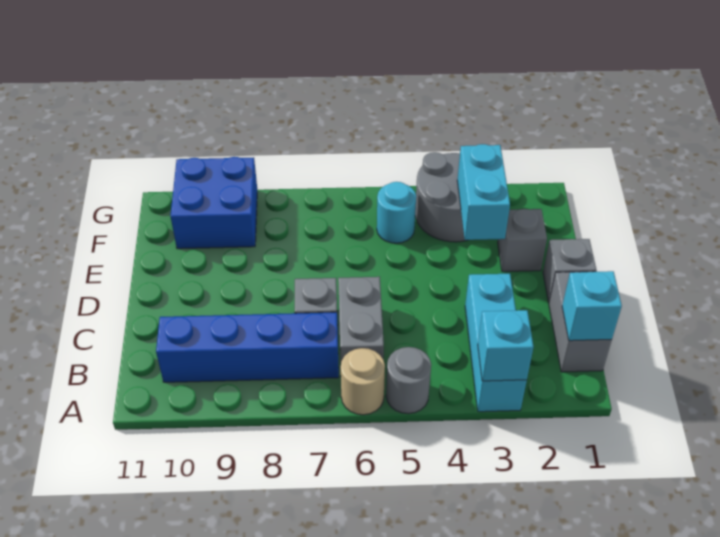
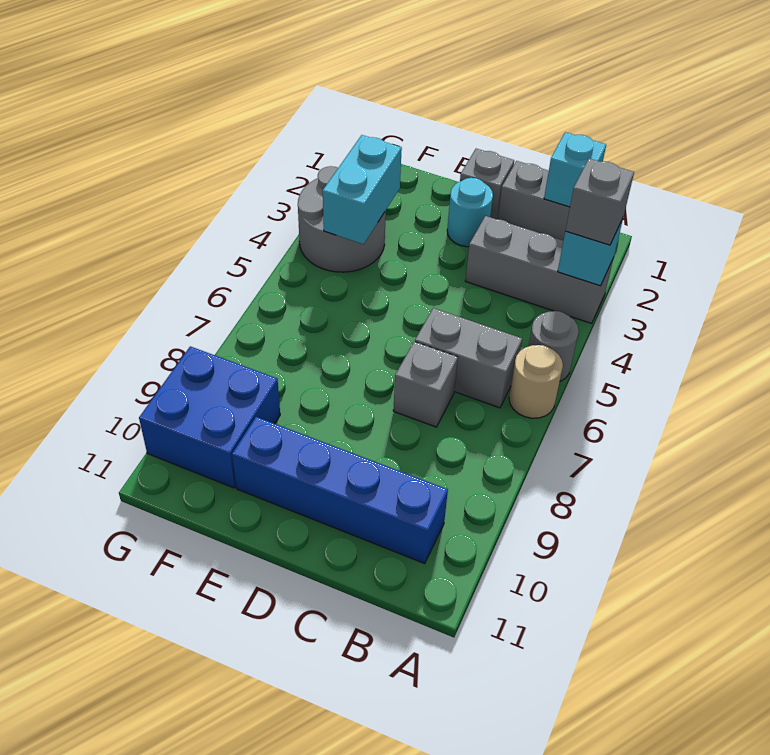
cyan 1x3 brick [465,274,527,412] -> grey 1x3 brick [466,216,614,323]
blue 1x4 brick [156,312,339,382] -> blue 1x4 brick turned to [232,417,448,563]
grey 1x1 brick [498,209,547,272] -> grey 1x1 brick moved to [565,158,634,245]
cyan 1x2 brick [457,144,510,240] -> cyan 1x2 brick turned to [323,135,402,244]
cyan 1x1 round brick [377,182,416,243] -> cyan 1x1 round brick moved to [447,178,493,247]

